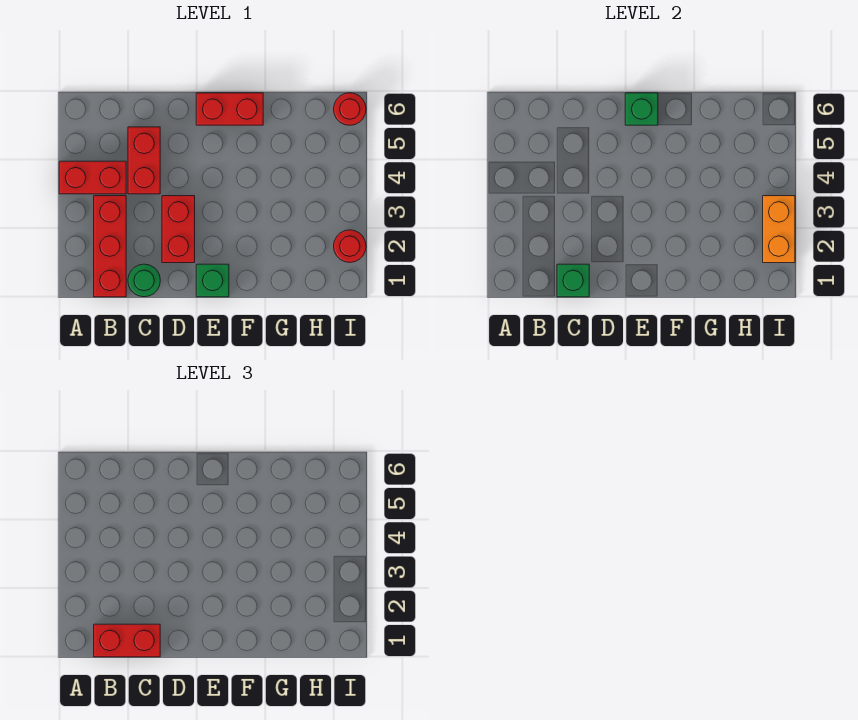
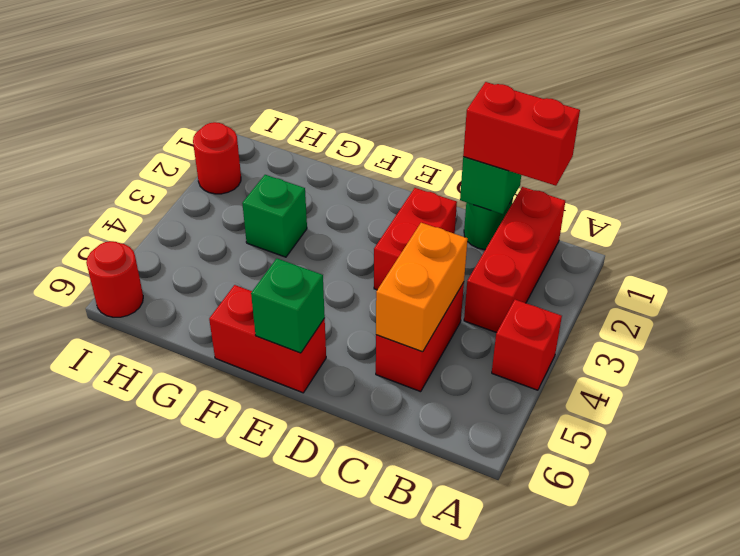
red 1x2 brick [59,161,126,194] -> red 1x1 brick [492,300,562,390]
green 1x1 brick [196,264,229,297] -> green 1x1 brick moved to [242,175,307,257]
orange 1x2 brick [763,196,795,263] -> orange 1x2 brick moved to [376,223,468,352]

